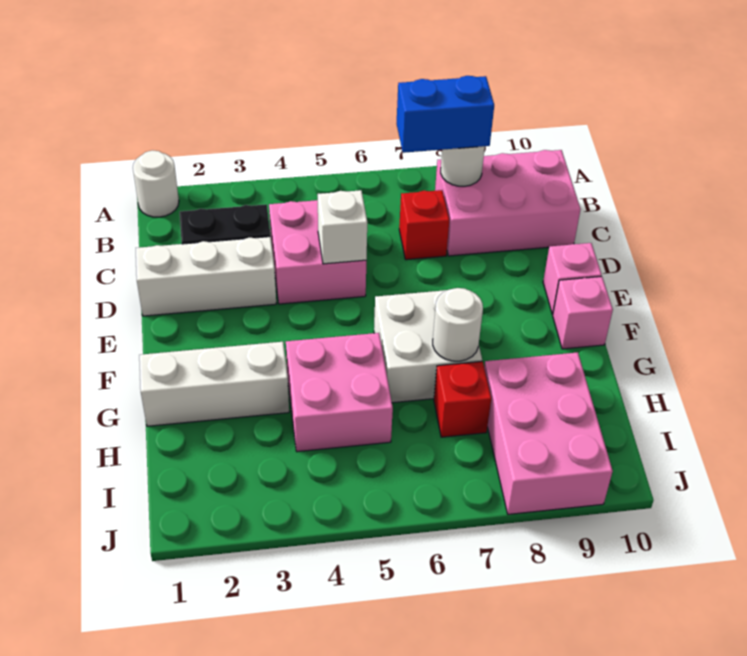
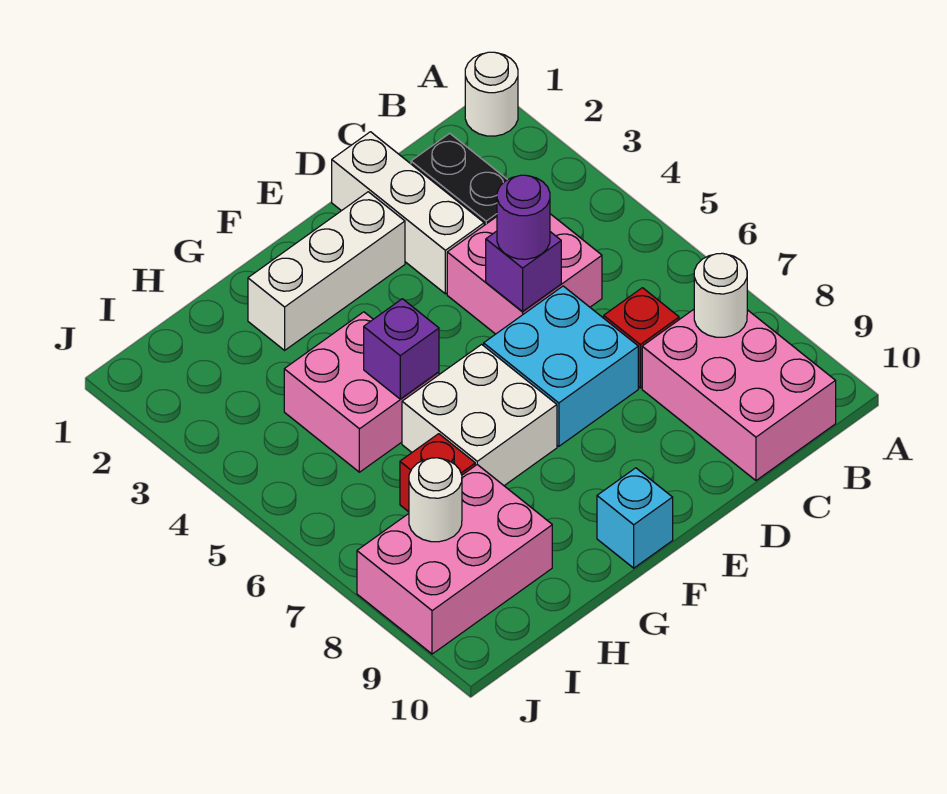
blue 1x2 brick [397,76,494,153] -> none
white 1x1 brick [318,190,367,264] -> purple 1x1 brick [486,231,561,311]
none -> purple 1x1 round brick [497,175,550,259]
none -> cyan 2x2 brick [484,286,638,446]
pink 1x1 brick [543,243,602,314] -> none
pink 1x1 brick [553,276,613,349] -> cyan 1x1 brick [597,468,673,568]
white 1x3 brick [139,342,289,426] -> white 1x3 brick turned to [248,192,405,350]
none -> purple 1x1 brick [364,299,439,399]
white 1x1 round brick [433,288,483,361] -> white 1x1 round brick moved to [409,458,462,542]

